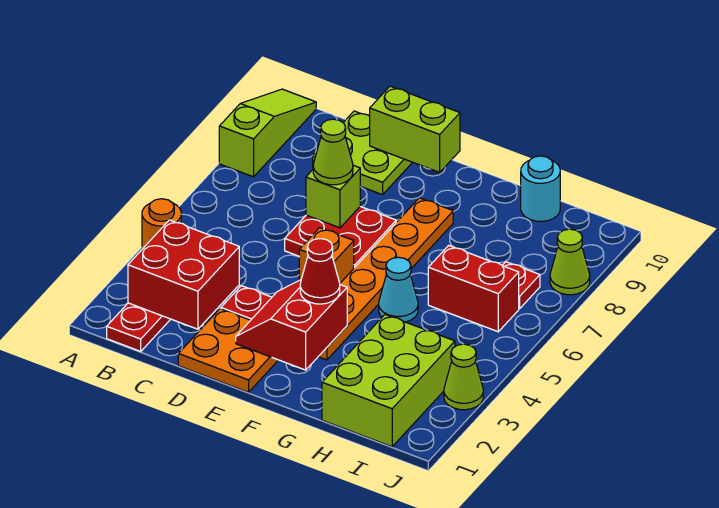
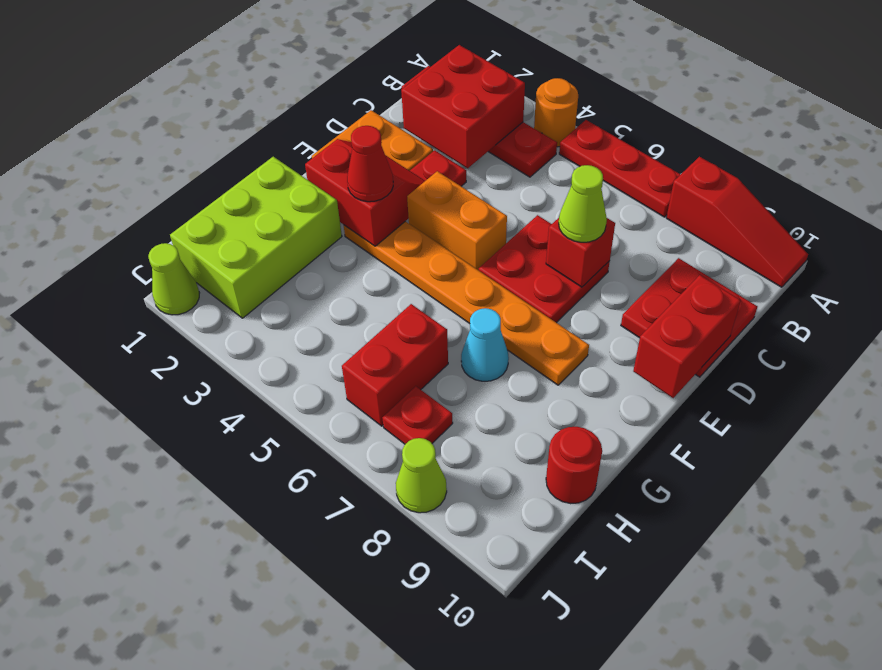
none -> red 1x3 plate [559,120,681,217]
lime 1x3 slope [219,89,316,177] -> red 1x3 slope [666,157,808,287]
lime 2x2 plate [313,111,413,195] -> red 2x2 plate [621,258,758,377]
lime 1x1 brick [306,165,360,228] -> red 1x1 brick [546,218,615,287]
lime 1x2 brick [370,86,460,172] -> red 1x2 brick [633,275,741,398]
orange 1x1 brick [299,228,354,283] -> orange 1x2 brick [407,171,507,270]
cyan 1x1 cone [379,257,418,322] -> cyan 1x1 cone moved to [461,308,509,381]
lime 2x3 brick [322,315,455,447] -> lime 2x3 brick turned to [170,157,342,318]
cyan 1x1 round brick [521,156,560,221] -> red 1x1 round brick [546,427,602,504]
lime 1x1 cone [444,344,483,410] -> lime 1x1 cone moved to [148,243,199,315]

